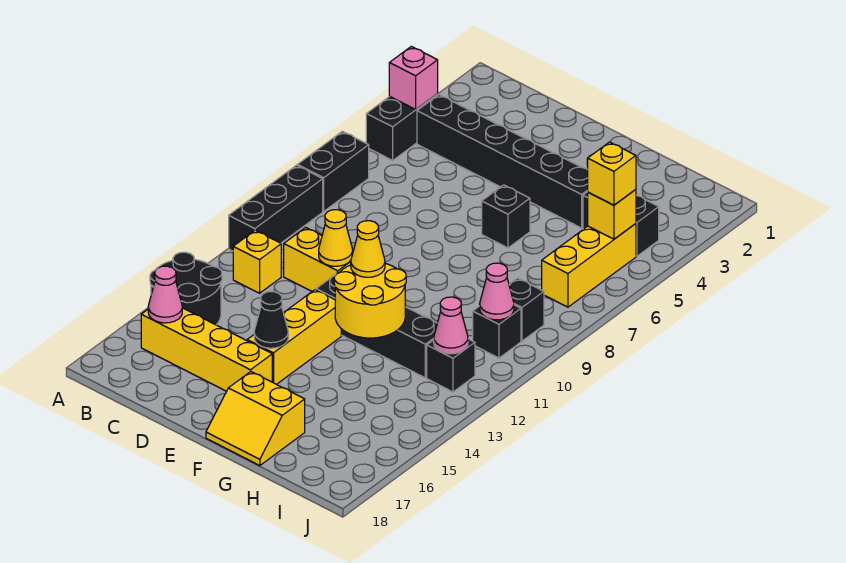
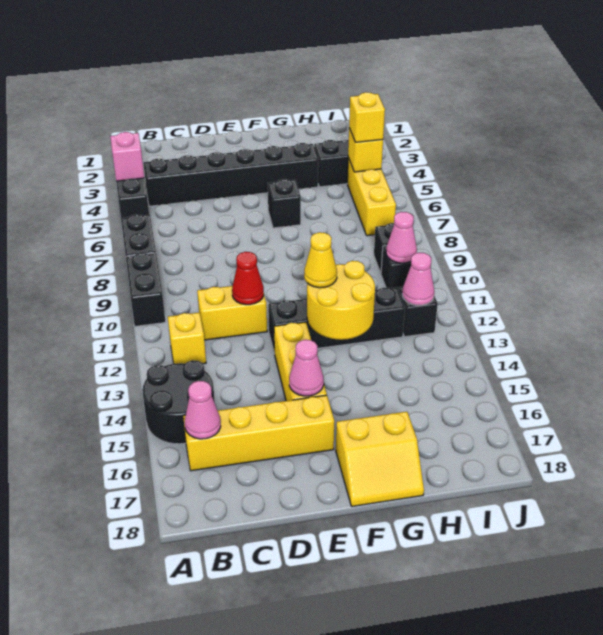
black 1x3 brick [229,165,323,251] -> black 1x2 brick [126,253,165,326]
yellow 1x1 cone [319,210,353,266] -> red 1x1 cone [232,252,264,305]
black 1x1 cone [254,292,288,348] -> pink 1x1 cone [289,340,324,396]

